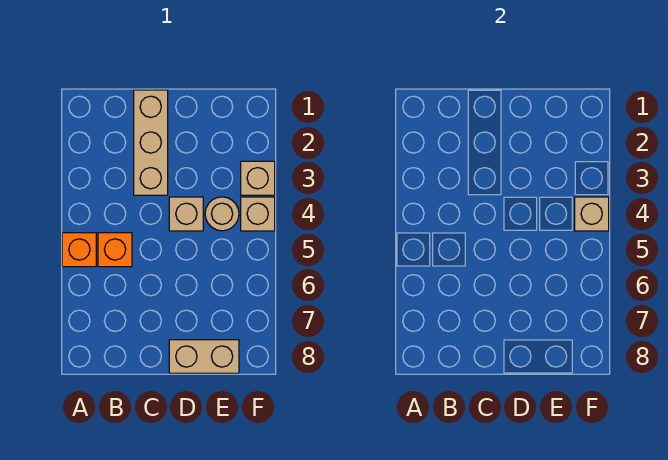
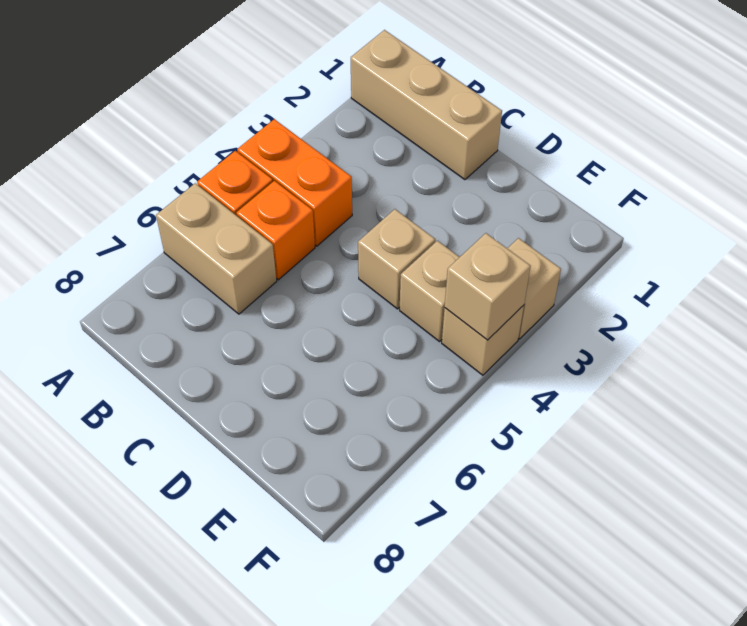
none -> orange 1x2 brick [237,119,352,246]
tan 1x3 brick [134,90,168,195] -> tan 1x3 brick turned to [351,30,502,180]
tan 1x2 brick [169,340,239,373] -> tan 1x2 brick moved to [156,183,277,314]
tan 1x1 round brick [205,197,239,231] -> tan 1x1 brick [400,241,459,342]

